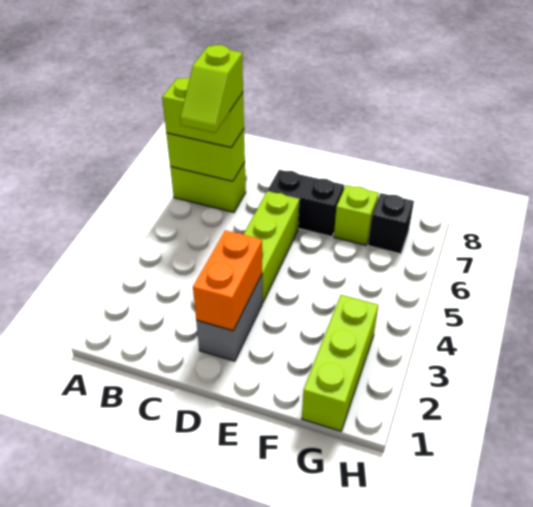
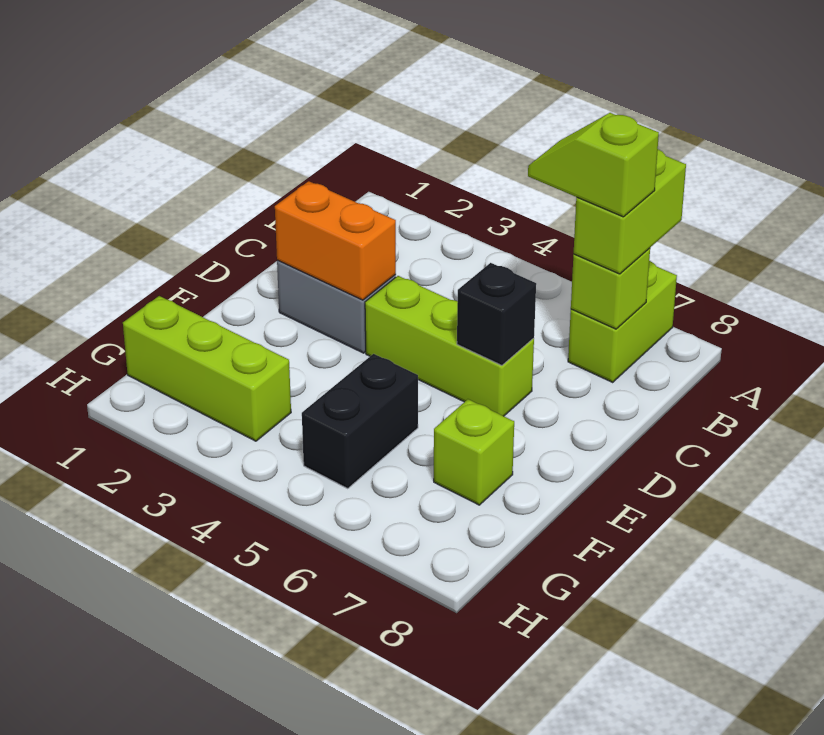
lime 1x2 brick [166,129,245,181] -> lime 1x1 brick [571,248,650,329]
black 1x2 brick [268,170,344,237] -> black 1x2 brick moved to [302,354,418,488]
black 1x1 brick [368,193,414,254] -> black 1x1 brick moved to [457,263,536,365]

